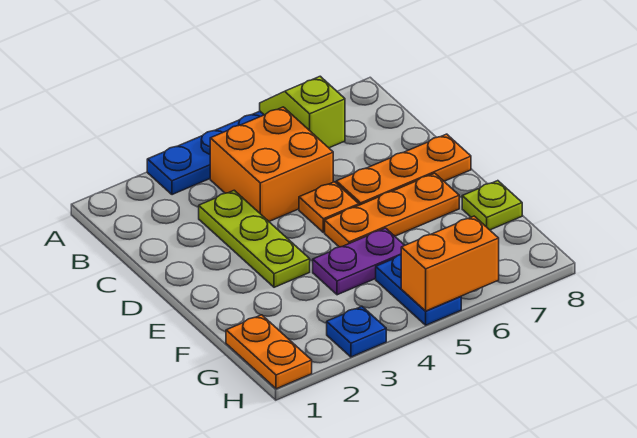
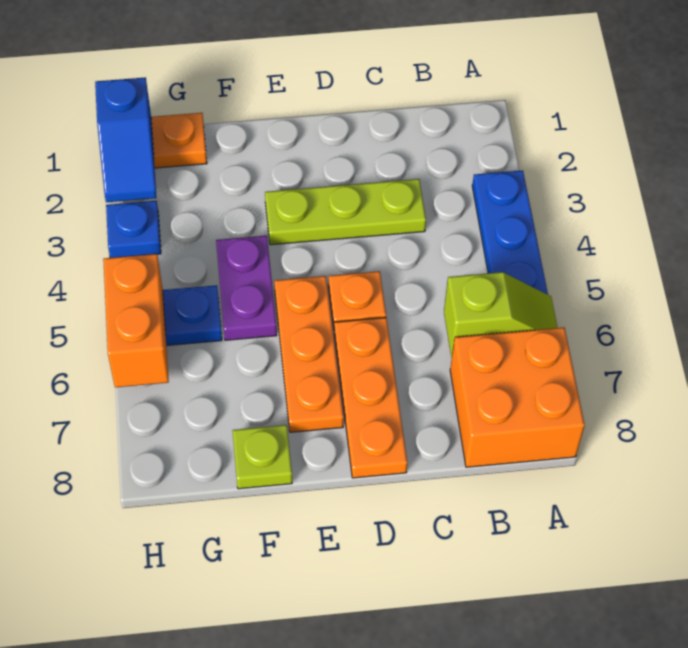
orange 2x2 brick [210,107,333,221] -> orange 2x2 brick moved to [450,328,585,467]
none -> blue 1x2 slope [95,77,156,202]

